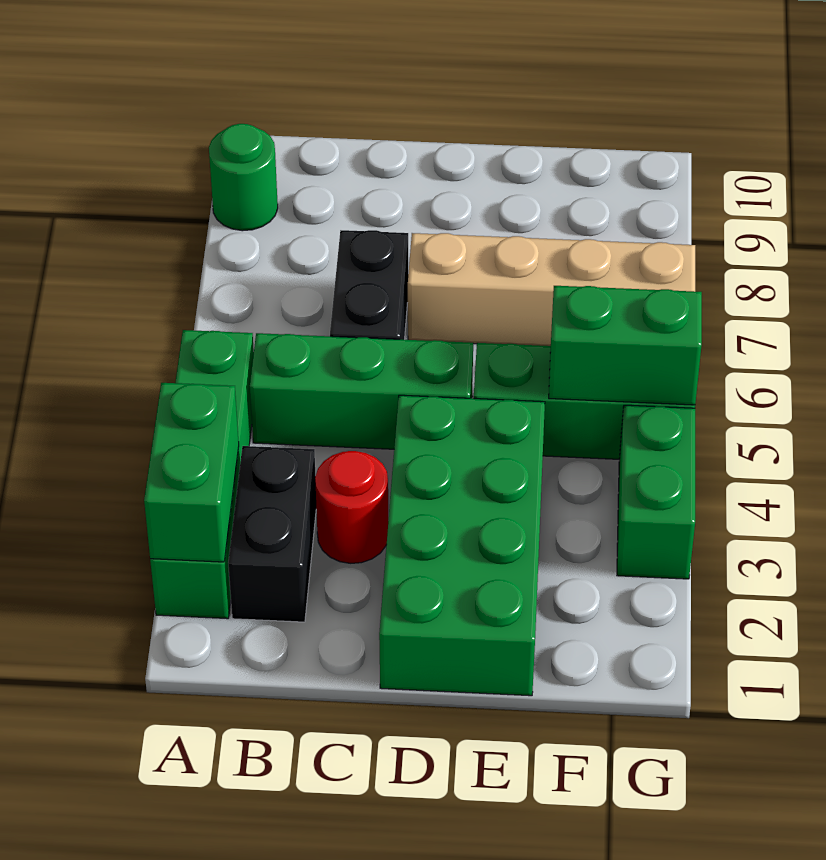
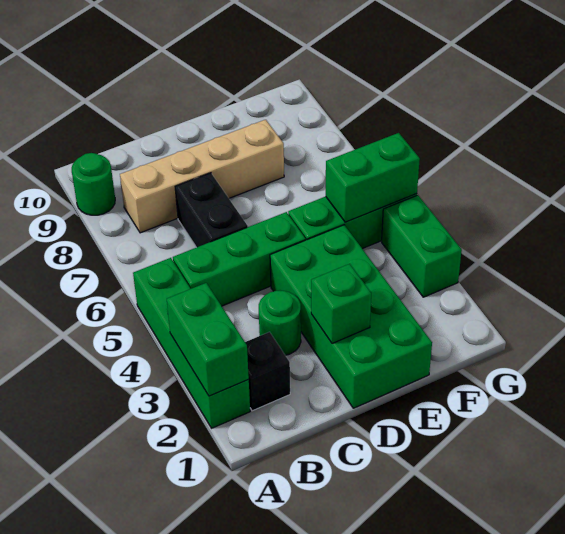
black 1x2 brick [228,446,316,622] -> black 1x1 brick [245,332,290,411]
red 1x1 round brick [315,451,388,563] -> green 1x1 round brick [259,291,301,355]
none -> green 1x1 brick [311,264,371,343]
tan 1x4 brick [408,233,695,346] -> tan 1x4 brick moved to [120,120,284,233]

